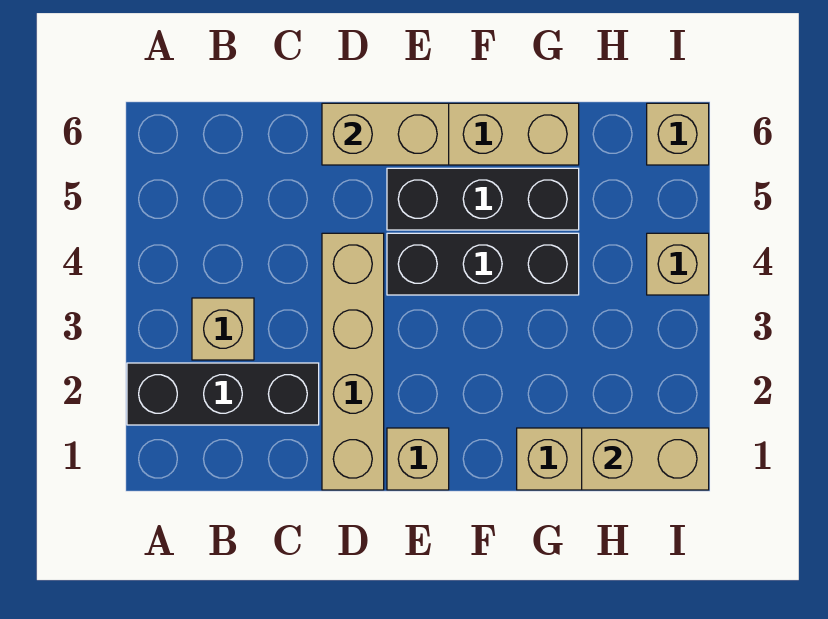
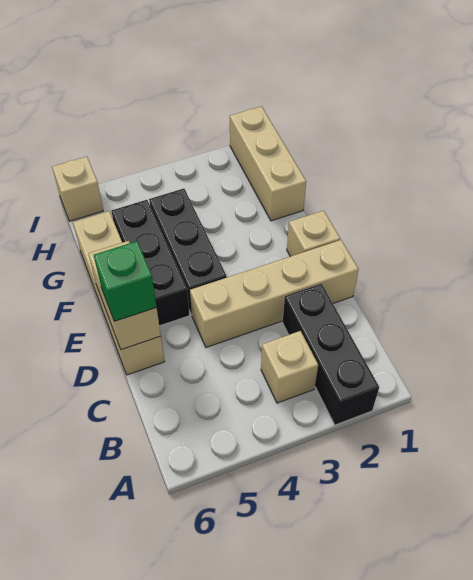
none -> green 1x1 brick [94,241,157,321]
tan 1x2 brick [582,428,709,490] -> none
tan 1x1 brick [647,233,709,295] -> none

